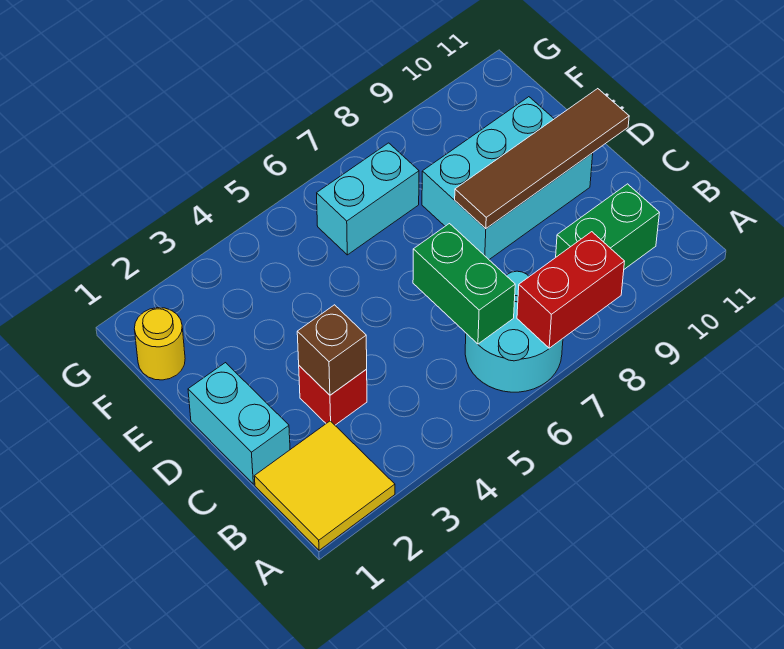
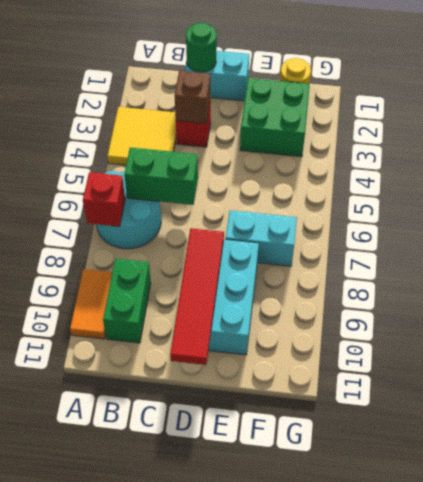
yellow 2x2 tile [254,421,395,550] -> yellow 2x2 tile moved to [108,107,176,165]
red 1x2 brick [517,232,625,348] -> red 1x1 brick [83,172,125,227]
none -> orange 1x2 tile [70,269,112,339]
none -> green 1x1 round brick [186,23,217,72]
brown 1x4 tile [455,89,629,229] -> red 1x4 tile [170,228,224,365]
none -> green 2x2 brick [240,78,310,157]
cyan 1x2 brick [317,143,419,255] -> cyan 1x2 brick turned to [226,210,297,266]

